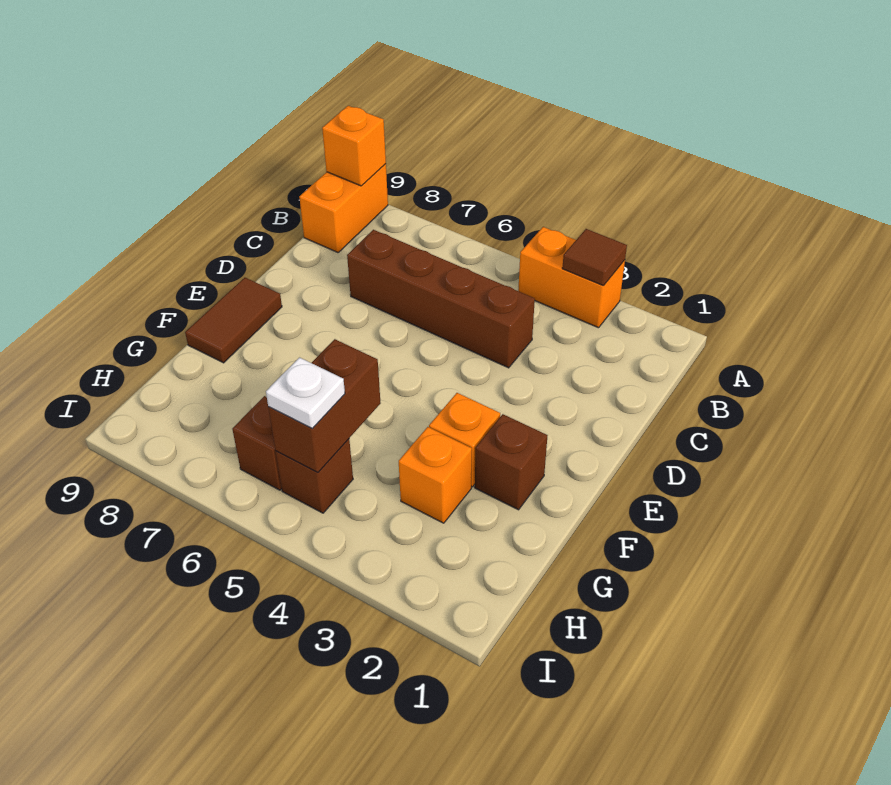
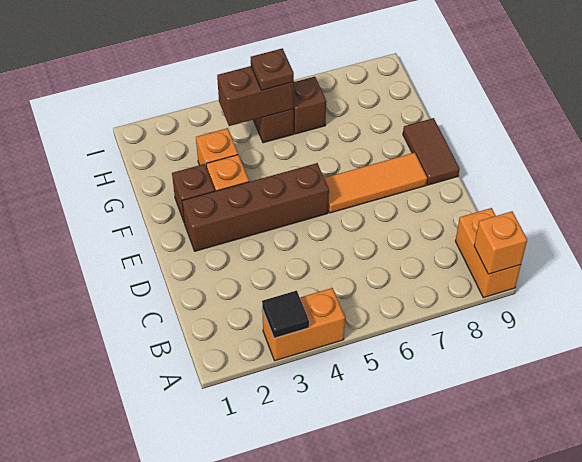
brown 1x1 tile [562,229,627,286] -> black 1x1 tile [262,291,309,338]
brown 1x4 brick [347,230,535,368] -> brown 1x4 brick moved to [182,163,329,251]
none -> orange 1x3 tile [324,153,427,213]
brown 1x2 brick [268,339,381,472] -> brown 1x2 brick turned to [217,66,294,126]
white 1x1 plate [266,358,345,429] -> brown 1x1 plate [251,48,294,90]

